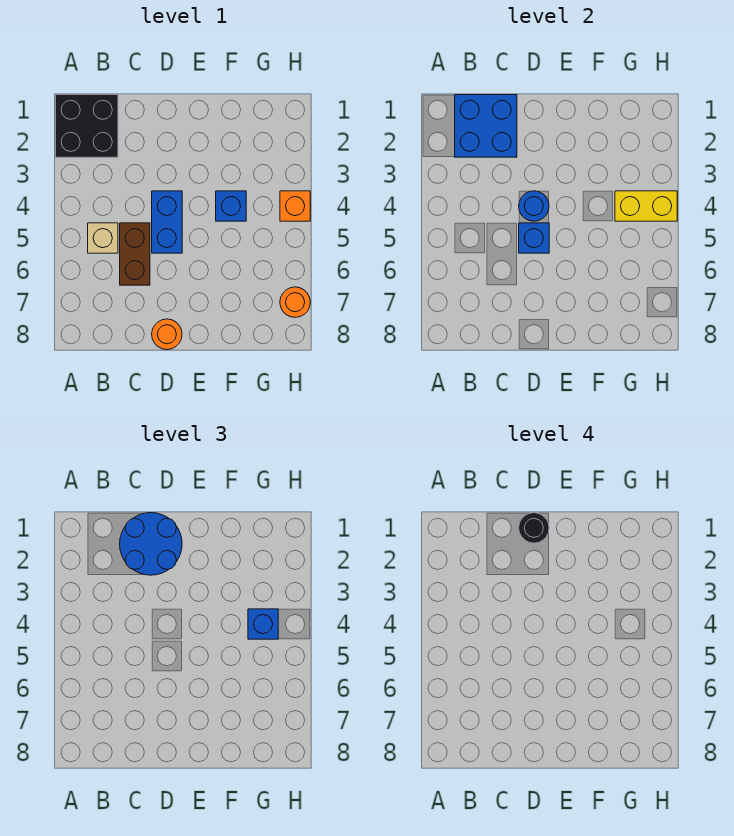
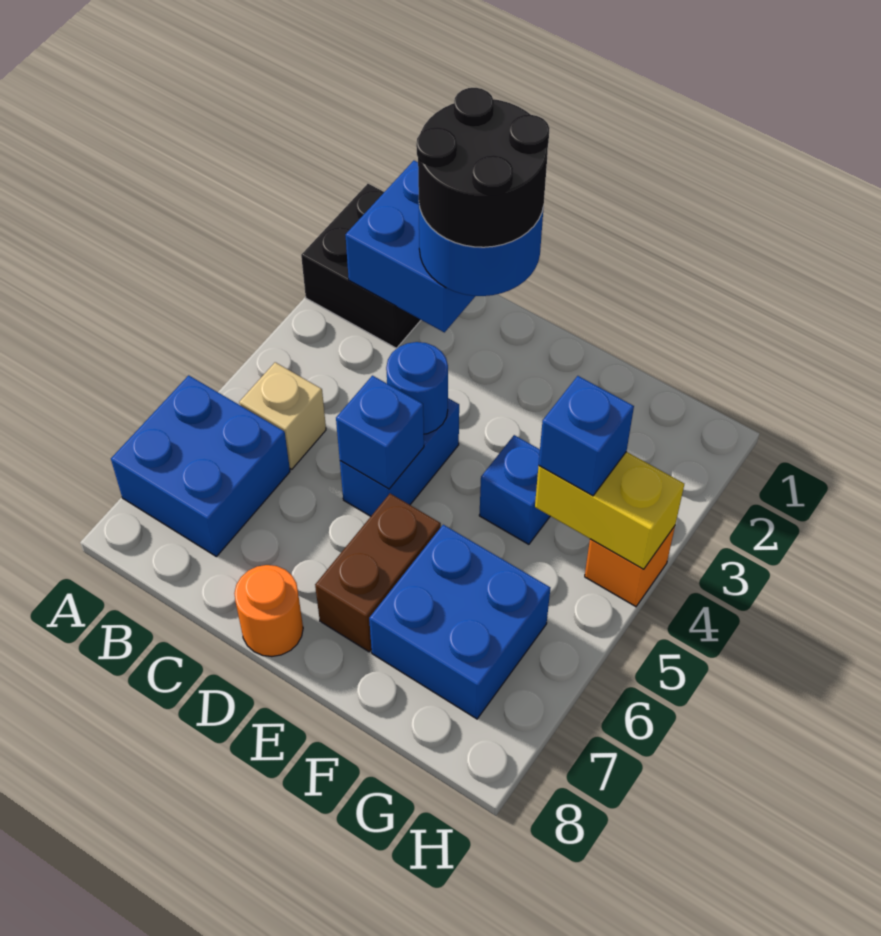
none -> blue 2x2 brick [111,375,290,556]
brown 1x2 brick [120,223,150,285] -> brown 1x2 brick moved to [315,494,441,652]
black 1x1 round brick [519,513,549,543] -> black 2x2 round brick [416,88,550,247]
none -> blue 2x2 brick [369,525,550,719]
orange 1x1 round brick [280,287,310,317] -> none

